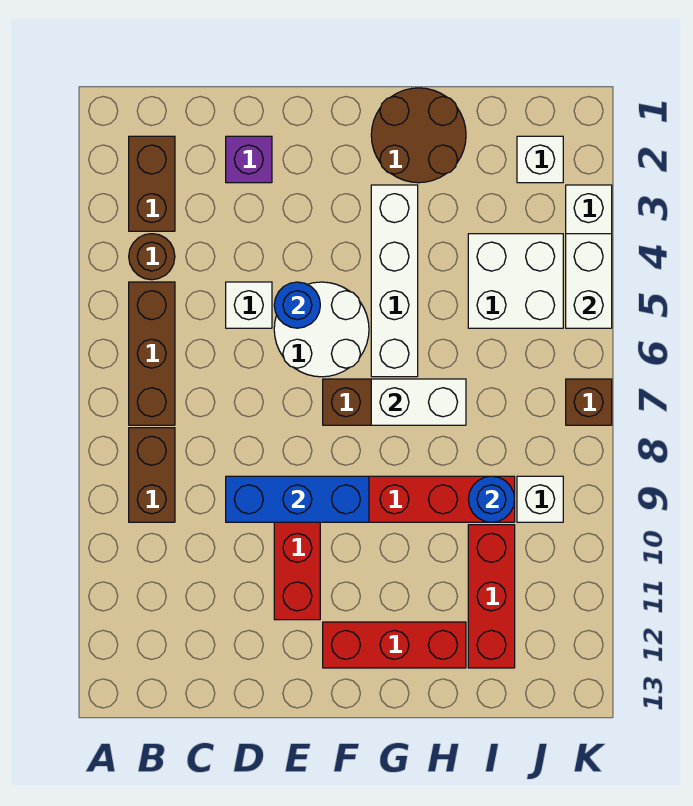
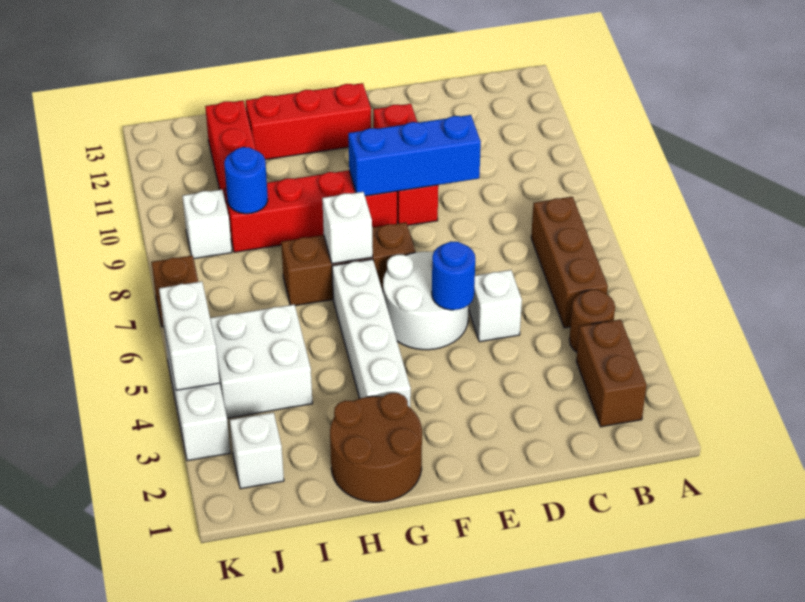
brown 1x2 brick [129,428,175,522] -> none
purple 1x1 brick [226,136,272,183] -> none
white 1x2 brick [371,379,466,425] -> white 1x1 brick [322,192,373,264]

